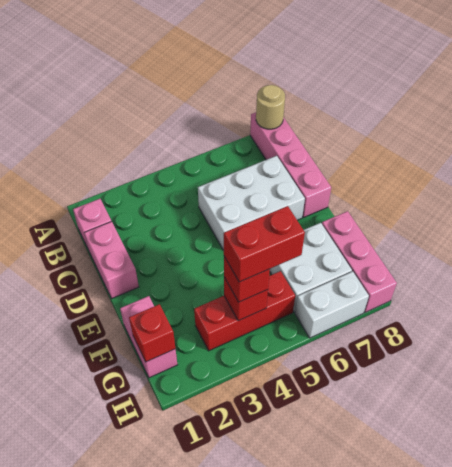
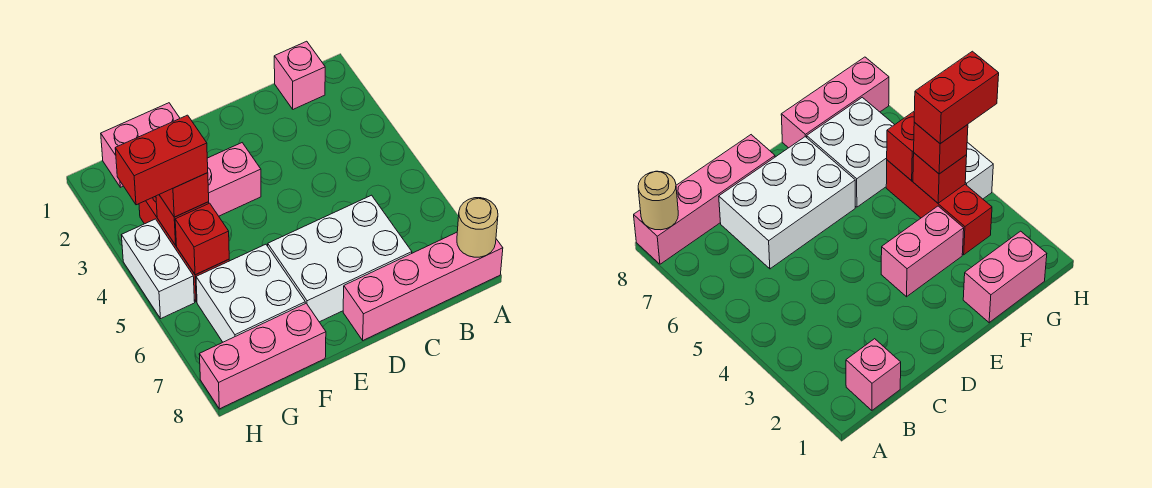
pink 1x2 brick [84,221,139,299] -> pink 1x2 brick moved to [207,143,261,216]
white 2x3 brick [198,156,305,250] -> white 2x3 brick turned to [268,195,412,322]
red 1x1 brick [129,304,175,362] -> red 1x1 brick moved to [175,203,229,275]
red 1x2 brick [224,206,305,282] -> red 1x2 brick turned to [115,115,208,205]
white 1x2 brick [295,271,369,338] -> white 1x2 brick moved to [121,219,195,318]

